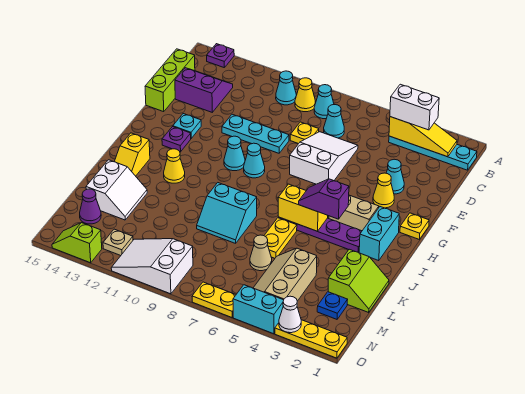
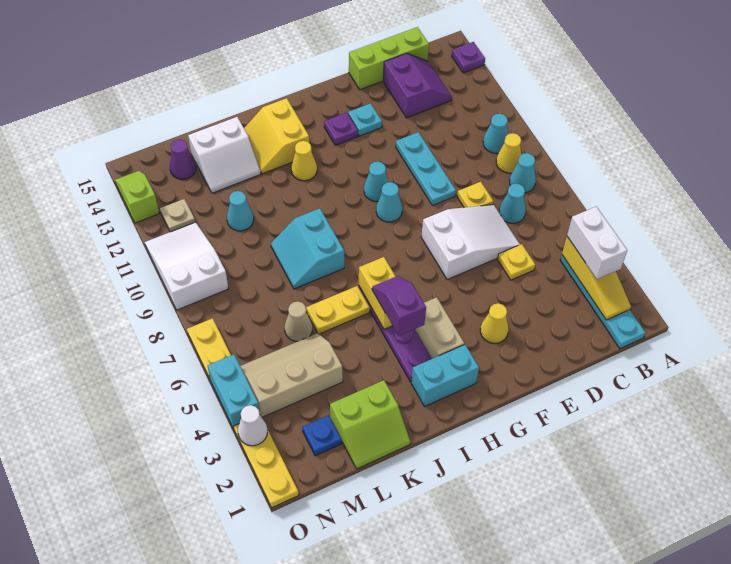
cyan 1x1 cone [386,159,404,194] -> cyan 1x1 cone moved to [227,191,254,231]
yellow 1x1 plate [400,213,429,240] -> yellow 1x1 plate moved to [497,244,535,280]
yellow 1x2 slope [114,133,150,176] -> yellow 2x2 slope [244,98,309,174]

